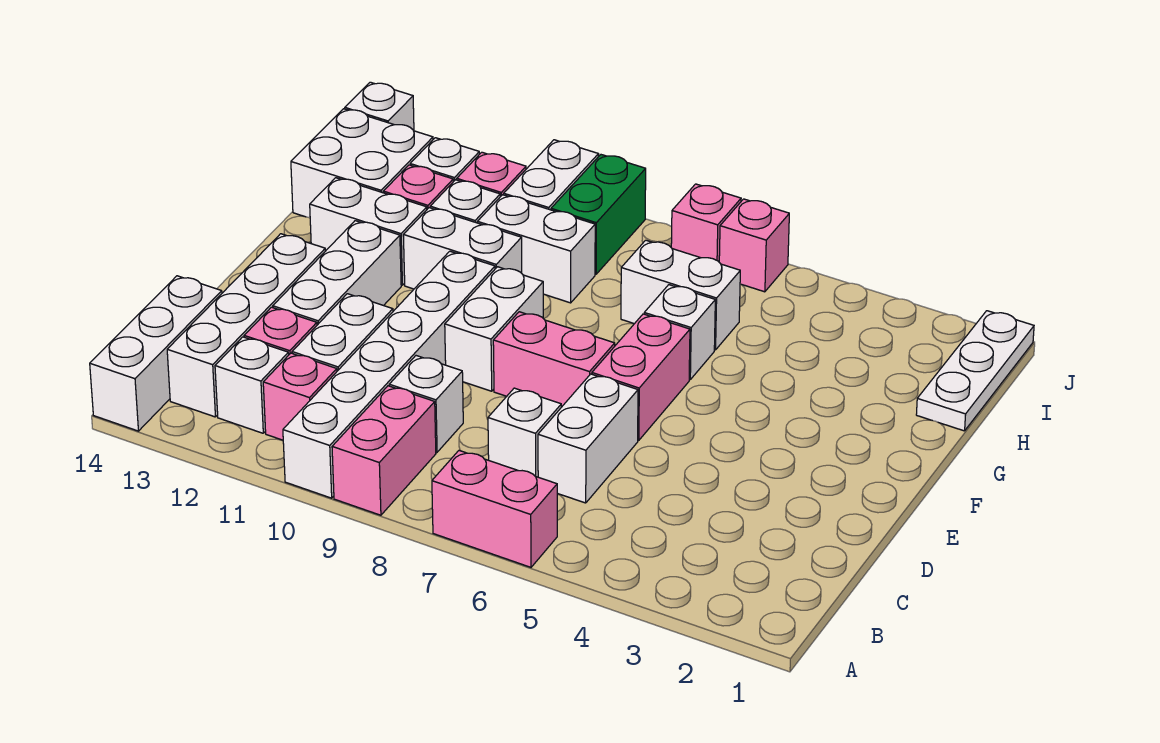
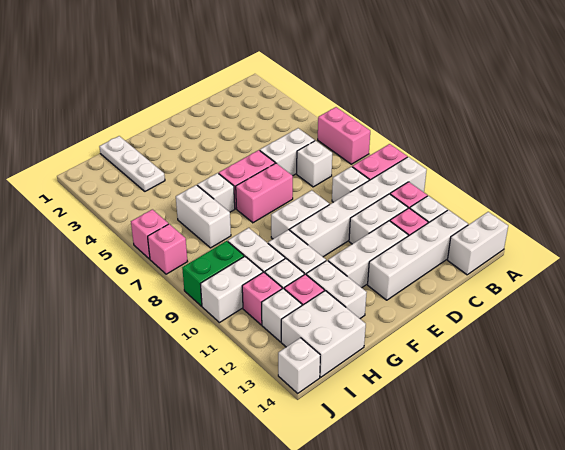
white 1x3 brick [90,276,222,431] -> white 1x2 brick [448,212,508,275]
pink 1x2 brick [493,312,615,407] -> pink 1x2 brick turned to [236,163,293,223]
white 1x3 plate [916,311,1034,431] -> white 1x3 plate turned to [99,136,165,191]

